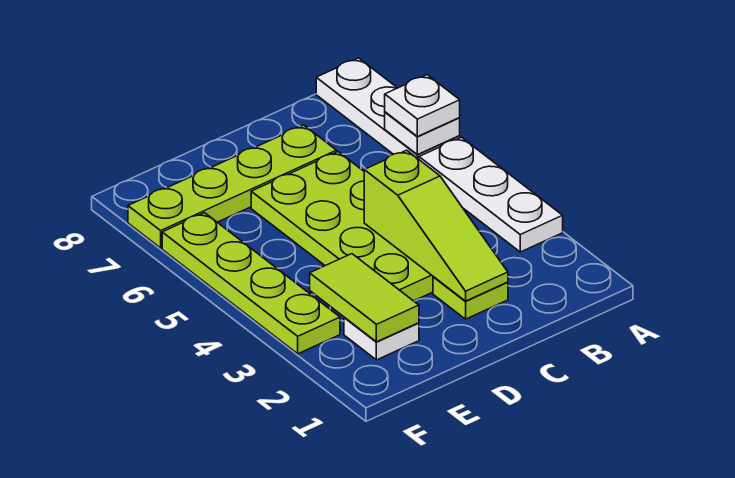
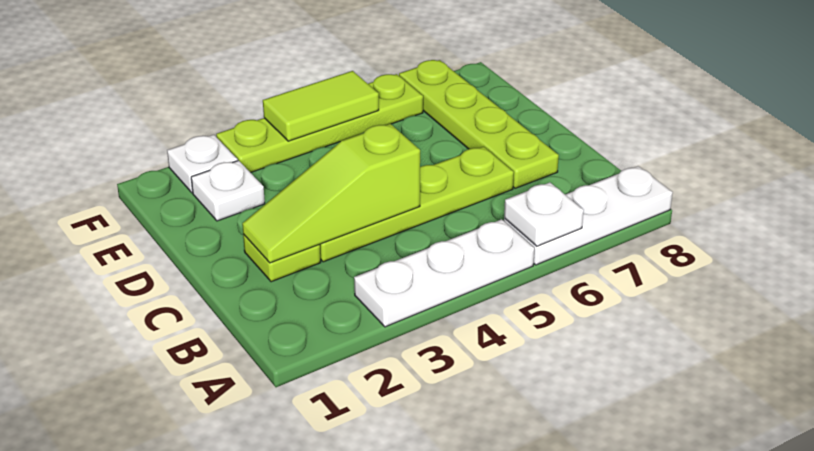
white 1x1 plate [385,75,460,137] -> white 1x1 plate moved to [167,135,238,193]
lime 2x4 plate [251,152,433,301] -> lime 1x4 plate [319,147,514,262]
lime 1x2 tile [310,254,419,342] -> lime 1x2 tile moved to [263,71,379,141]

